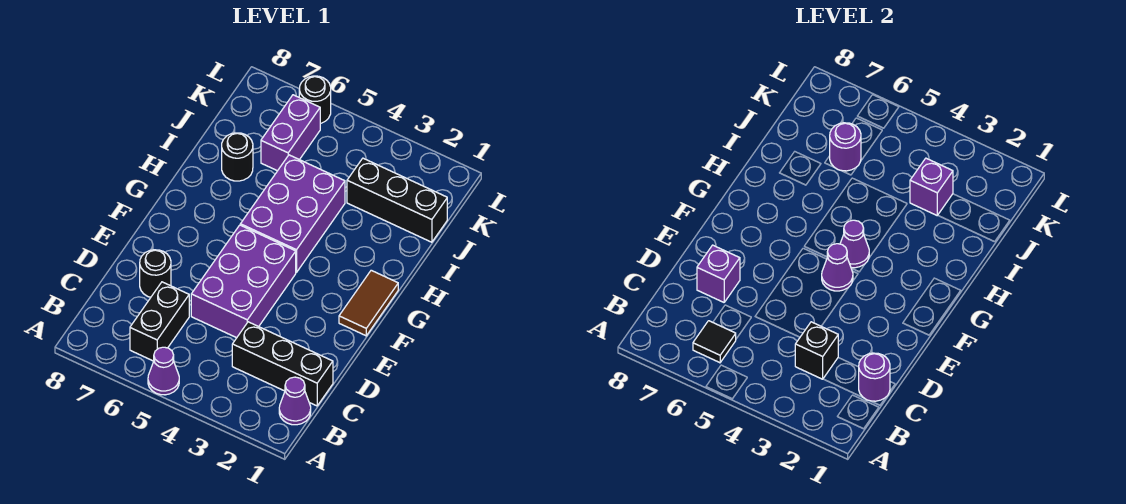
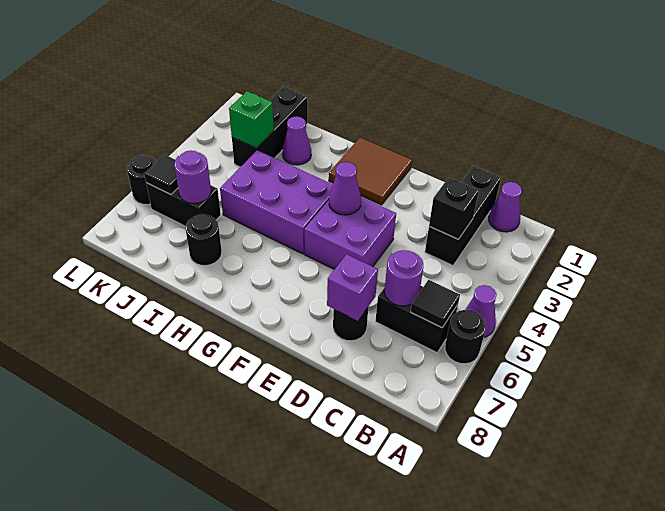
none -> black 1x1 round brick [445,310,486,364]
purple 1x1 round brick [859,353,890,401] -> purple 1x1 round brick moved to [384,250,423,306]
purple 2x3 brick [191,225,296,338] -> purple 2x2 brick [304,197,396,269]
brown 1x2 tile [339,270,398,336] -> brown 2x2 tile [329,138,412,205]
purple 1x1 cone [840,220,869,268] -> purple 1x1 cone moved to [282,116,311,165]
purple 1x1 brick [910,158,953,215] -> green 1x1 brick [229,91,274,148]
purple 1x2 brick [261,95,320,171] -> black 1x2 brick [146,183,221,226]
none -> black 1x1 tile [144,154,178,195]

